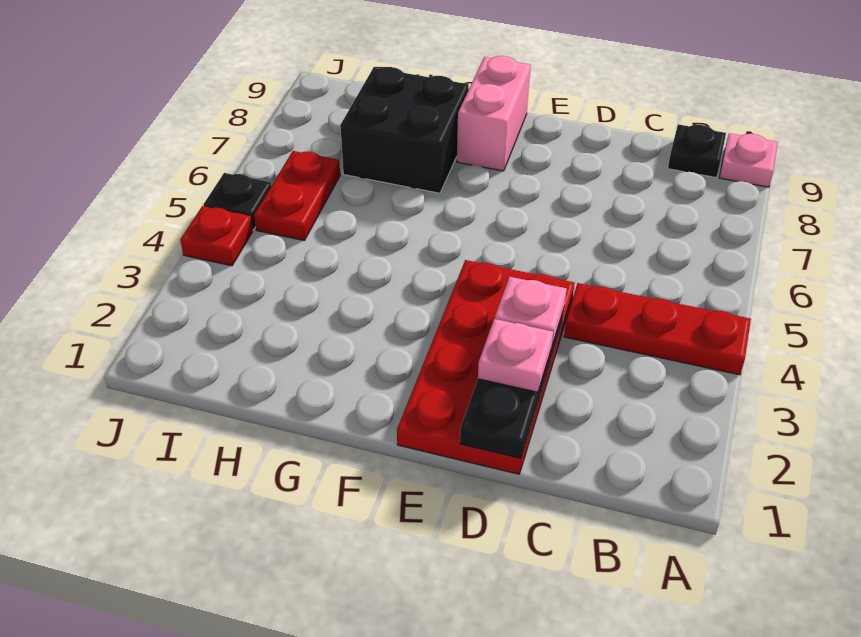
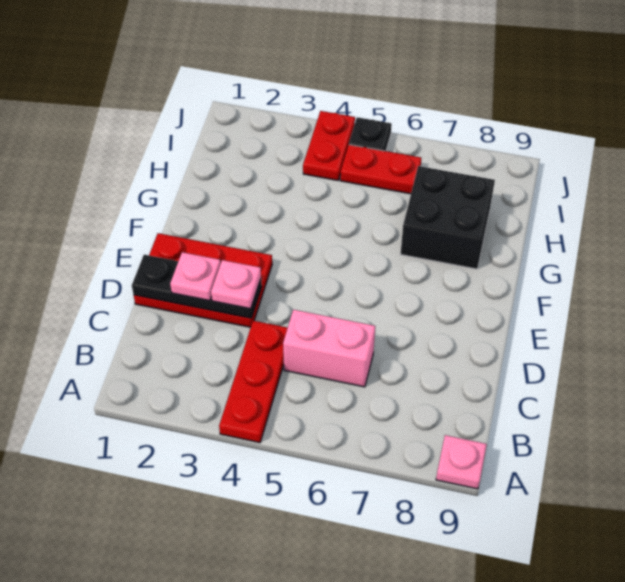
black 1x1 plate [668,124,726,178] -> none
red 2x4 plate [397,260,575,474] -> red 2x3 plate [134,233,272,327]
pink 1x2 brick [457,56,531,171] -> pink 1x2 brick moved to [283,310,375,387]
red 1x1 plate [180,206,253,266] -> red 1x2 plate [303,111,355,180]

